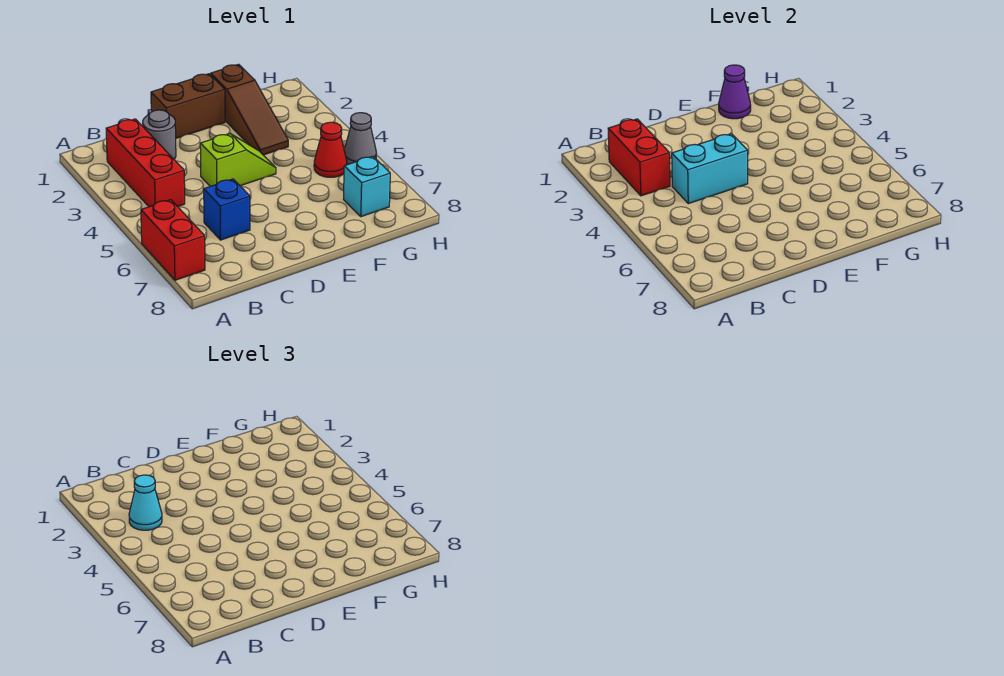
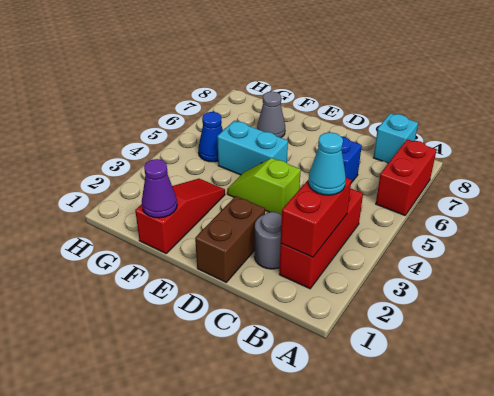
cyan 1x2 brick [672,134,748,204] -> cyan 1x2 brick moved to [217,121,288,175]
brown 1x2 brick [151,74,225,138] -> brown 1x2 brick turned to [195,196,265,282]
brown 1x3 slope [211,64,288,155] -> red 1x3 slope [135,179,225,253]
red 1x1 cone [314,122,347,177] -> blue 1x1 cone [198,112,223,162]
cyan 1x1 brick [344,156,390,217] -> cyan 1x1 brick moved to [373,113,418,163]
grey 1x1 cone [344,113,376,164] -> grey 1x1 cone moved to [257,92,285,138]

